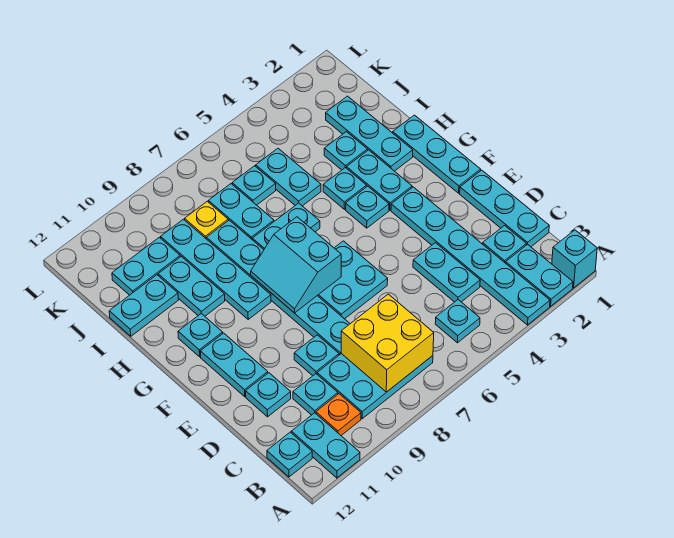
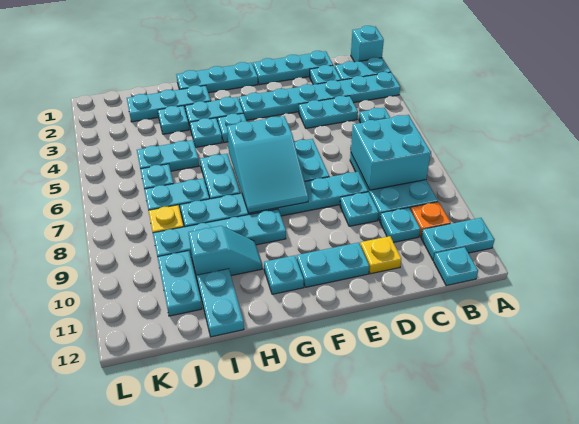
yellow 2x2 brick [341,294,434,392] -> cyan 2x2 brick [351,115,431,190]
cyan 1x1 plate [246,373,291,417] -> yellow 1x1 plate [360,236,401,274]
cyan 2x2 slope [251,217,341,313] -> cyan 2x3 slope [227,116,309,213]
cyan 1x2 plate [158,257,225,316] -> cyan 1x2 slope [188,226,262,278]

